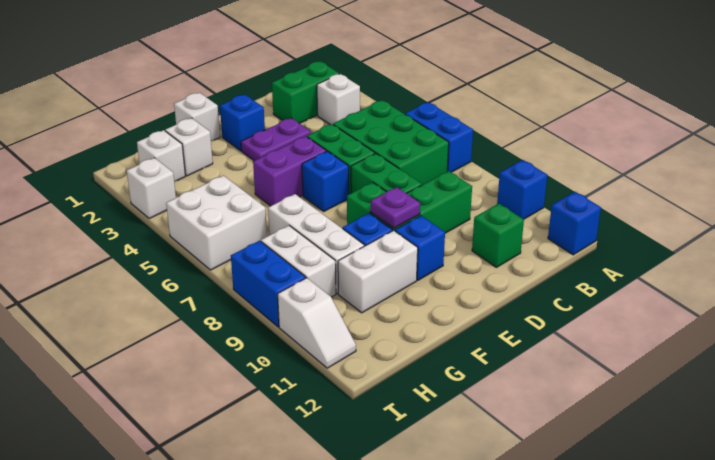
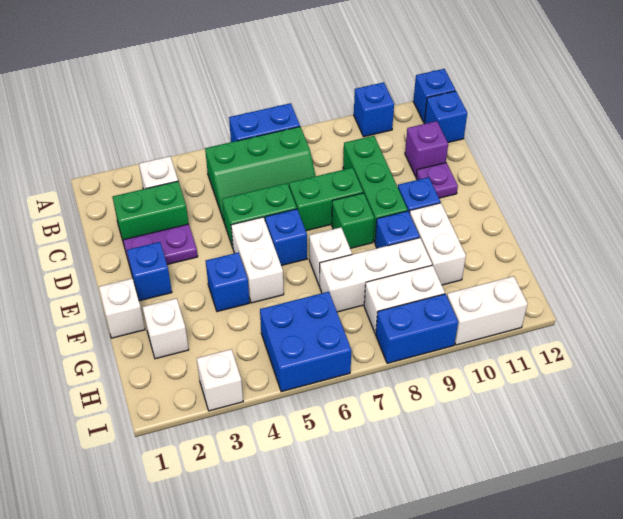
green 1x2 brick [272,62,339,124] -> green 1x2 brick turned to [112,181,189,244]
green 2x3 brick [333,100,449,185] -> green 2x3 slope [205,127,315,221]
none -> blue 1x1 brick [424,91,467,142]
green 1x1 brick [472,204,524,267] -> purple 1x1 brick [405,121,448,176]
purple 1x2 plate [241,118,311,161] -> purple 1x2 plate turned to [123,224,198,269]
purple 1x2 brick [253,137,327,206] -> white 1x2 brick [231,217,284,303]
purple 1x1 plate [371,187,420,228] -> purple 1x1 plate moved to [416,163,458,198]
none -> blue 1x1 brick [206,252,249,312]
white 1x1 brick [137,130,185,182] -> white 1x1 brick moved to [309,227,352,286]
white 2x2 brick [166,176,267,270] -> blue 2x2 brick [260,292,352,392]
white 1x2 slope [278,278,356,368] -> white 1x2 brick [447,276,528,345]

